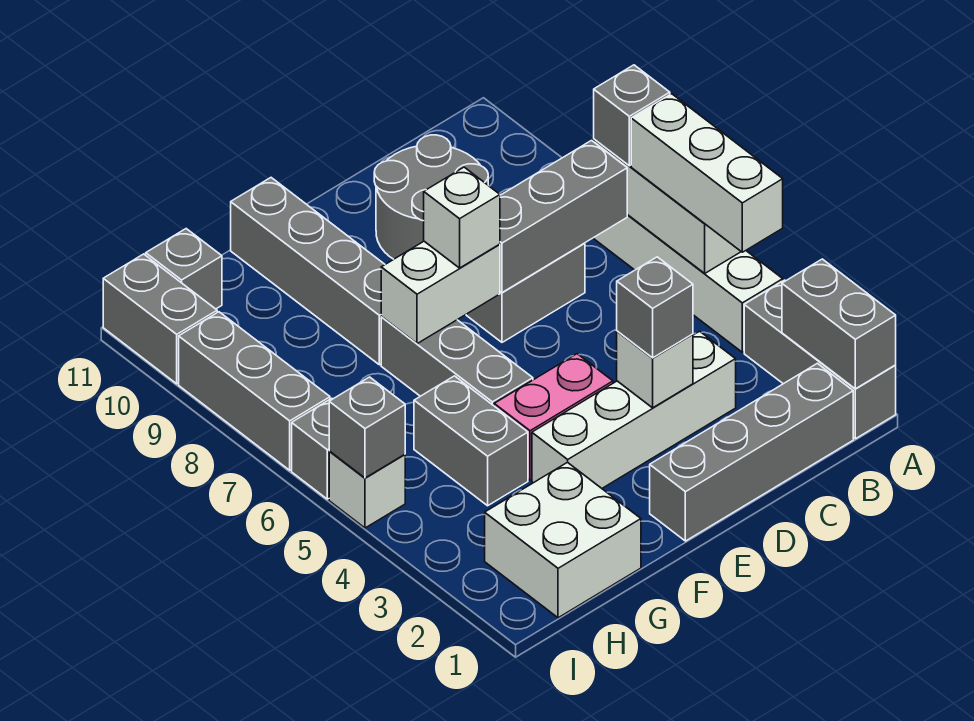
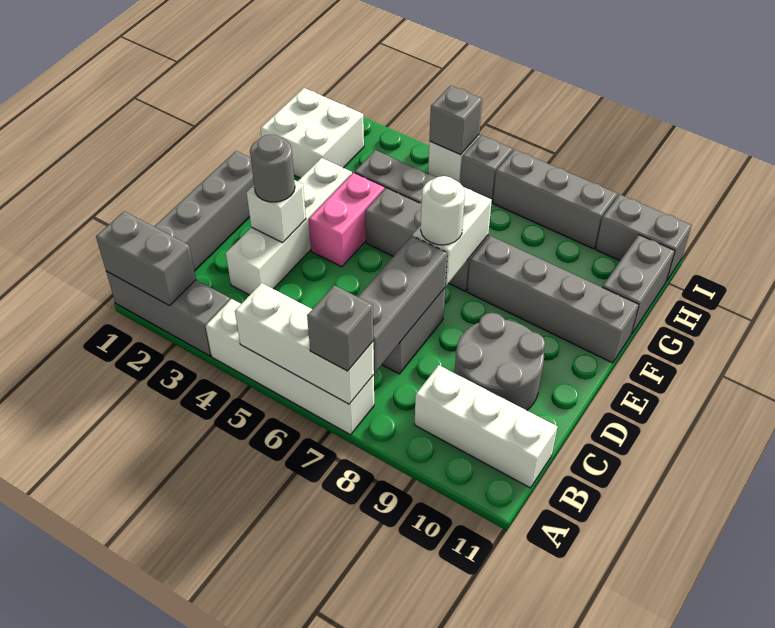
white 1x3 brick [631,94,783,252] -> white 1x3 brick moved to [415,365,558,488]
grey 1x1 brick [617,257,693,358] -> grey 1x1 round brick [250,135,295,202]
white 1x1 brick [424,167,500,268] -> white 1x1 round brick [421,176,465,245]
grey 1x1 brick [146,229,222,309] -> grey 1x2 brick [602,235,675,335]

